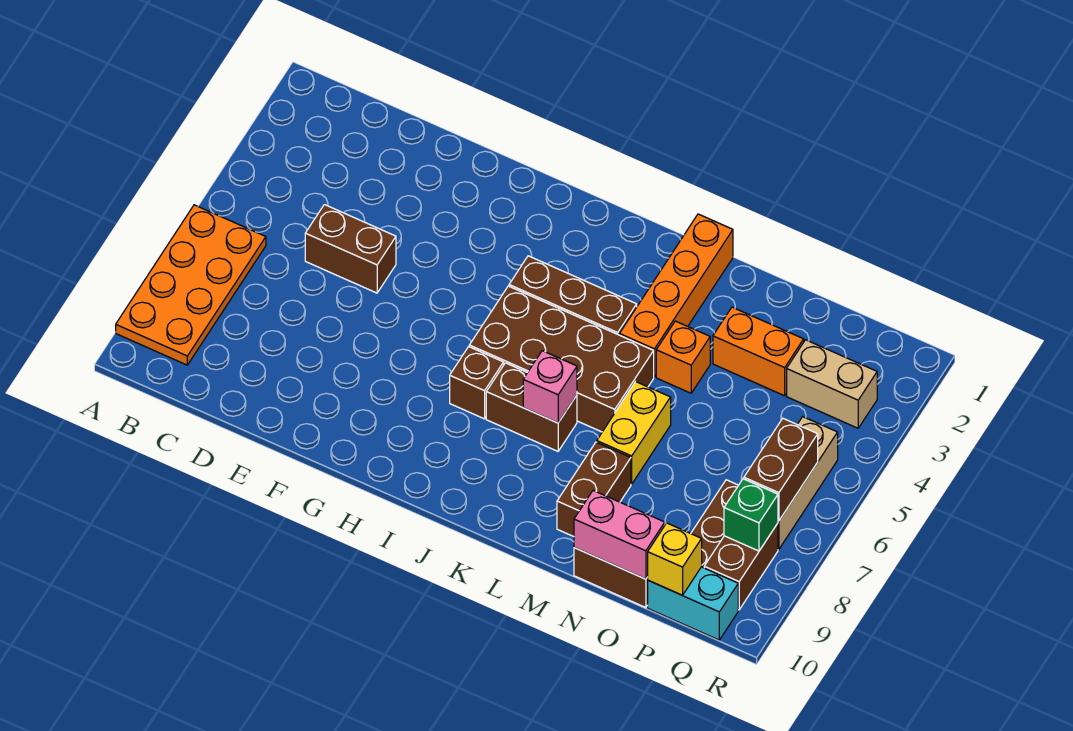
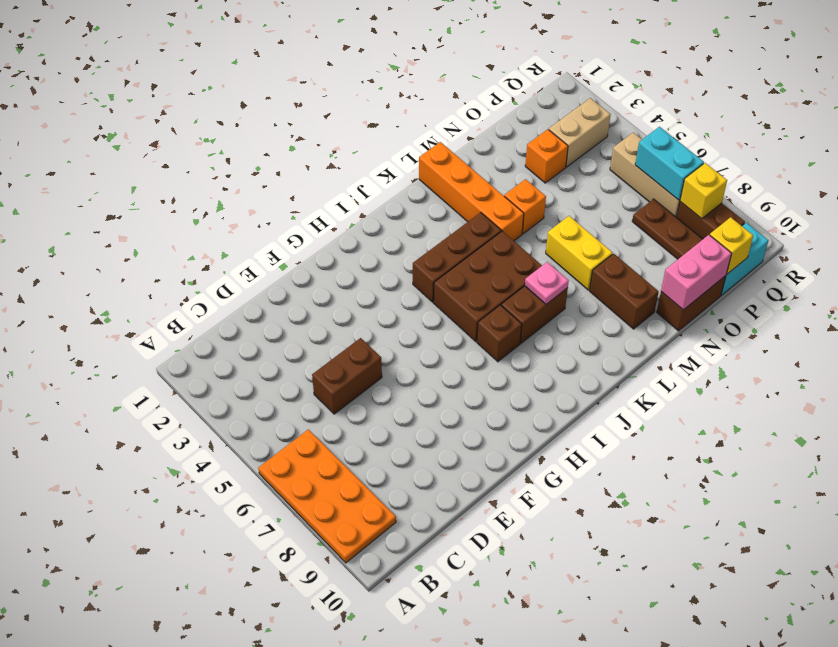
brown 2x4 brick [469,286,654,432] -> brown 2x3 brick [434,231,542,342]
pink 1x1 brick [523,351,577,423] -> pink 1x1 plate [525,262,569,304]
orange 1x2 brick [713,307,804,396] -> orange 1x1 brick [525,129,568,183]
brown 1x2 brick [744,419,818,521] -> cyan 1x2 brick [635,127,704,200]
green 1x1 brick [724,479,778,551] -> yellow 1x1 brick [680,163,727,219]

